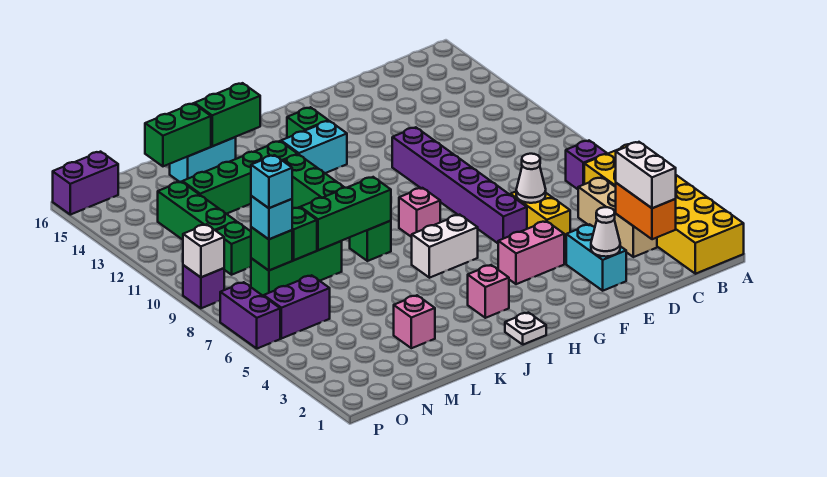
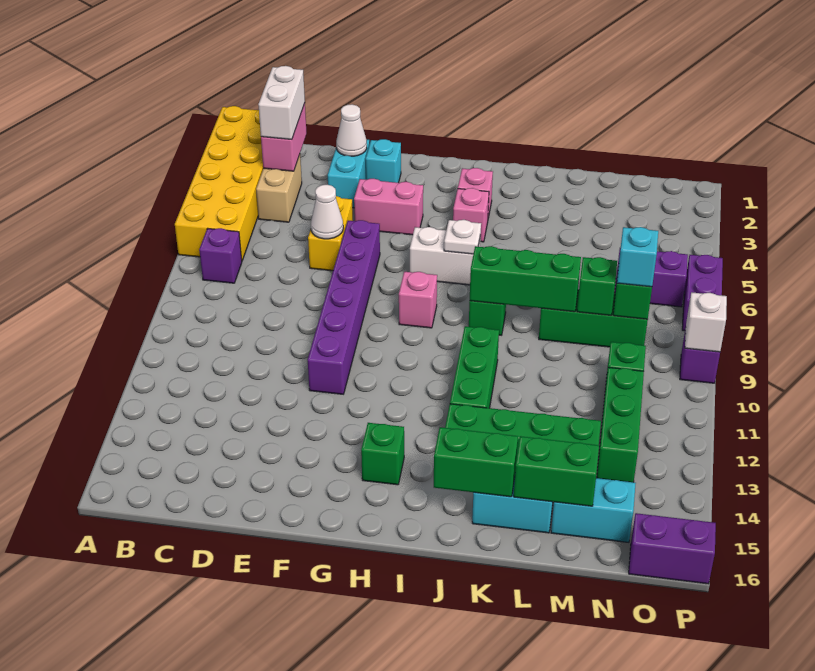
orange 1x2 brick [616,183,676,239] -> pink 1x2 brick [261,103,307,171]
tan 1x3 brick [578,177,657,257] -> tan 1x2 brick [256,154,302,222]
cyan 1x2 brick [281,121,347,173] -> cyan 1x2 brick moved to [551,478,636,542]
white 1x1 plate [505,313,546,345] -> white 1x1 plate moved to [444,220,481,254]
pink 1x1 brick [394,295,435,348] -> pink 1x1 brick moved to [453,188,489,242]
cyan 1x1 brick [251,155,292,208] -> cyan 1x1 brick moved to [366,139,401,183]

